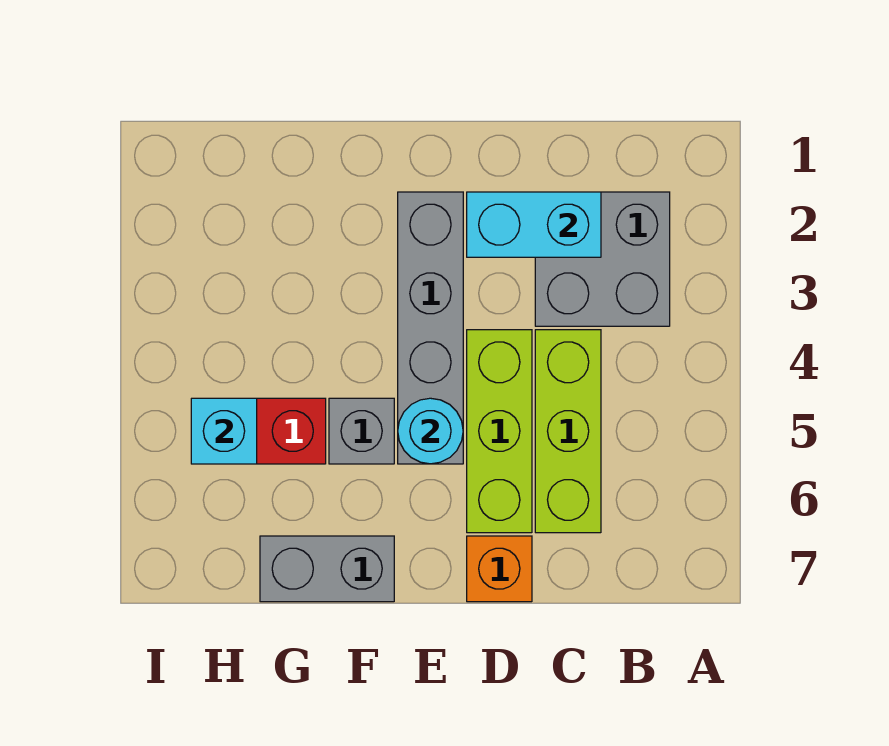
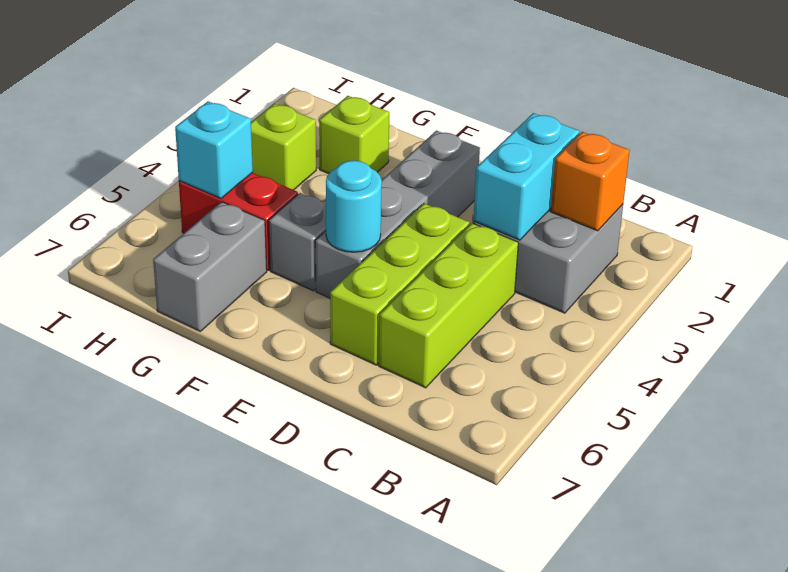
cyan 1x2 brick [467,192,601,257] -> cyan 1x2 brick turned to [473,113,580,240]
orange 1x1 brick [467,536,532,602] -> orange 1x1 brick moved to [551,132,630,231]
grey 1x2 brick [260,536,394,602] -> grey 1x2 brick turned to [153,202,267,331]
none -> lime 1x1 brick [319,96,389,174]
none -> lime 1x1 brick [251,103,316,190]

